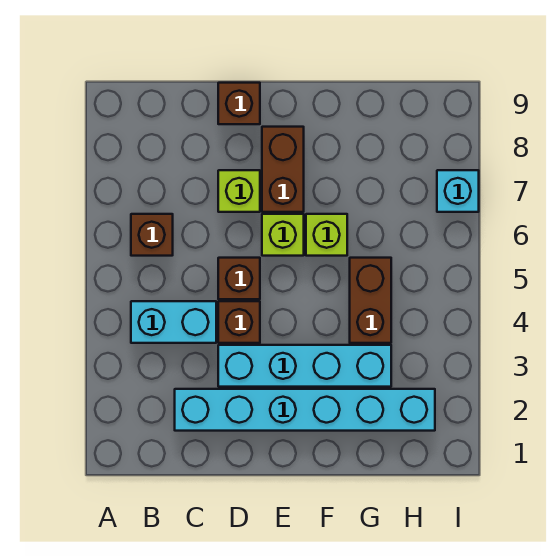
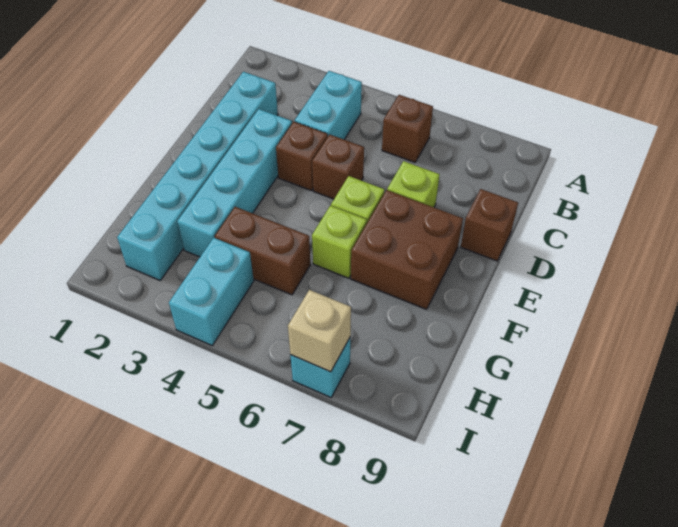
brown 1x2 brick [262,127,304,212] -> brown 2x2 brick [351,190,463,309]
none -> cyan 1x2 brick [169,238,254,345]
none -> tan 1x1 brick [288,290,351,372]

